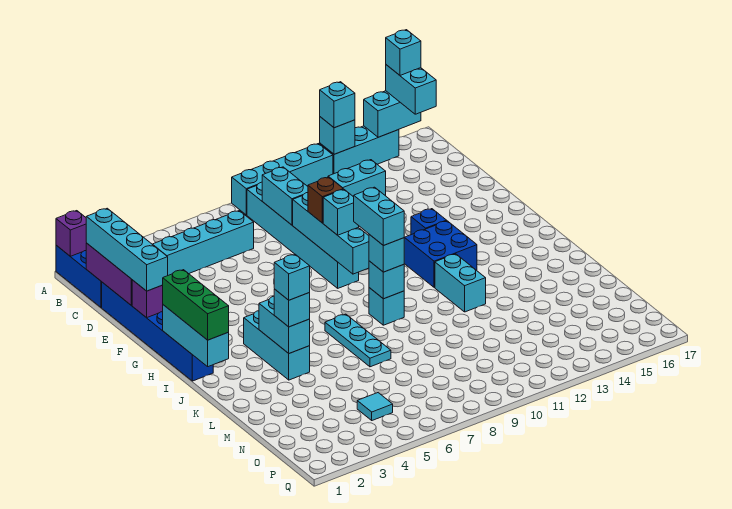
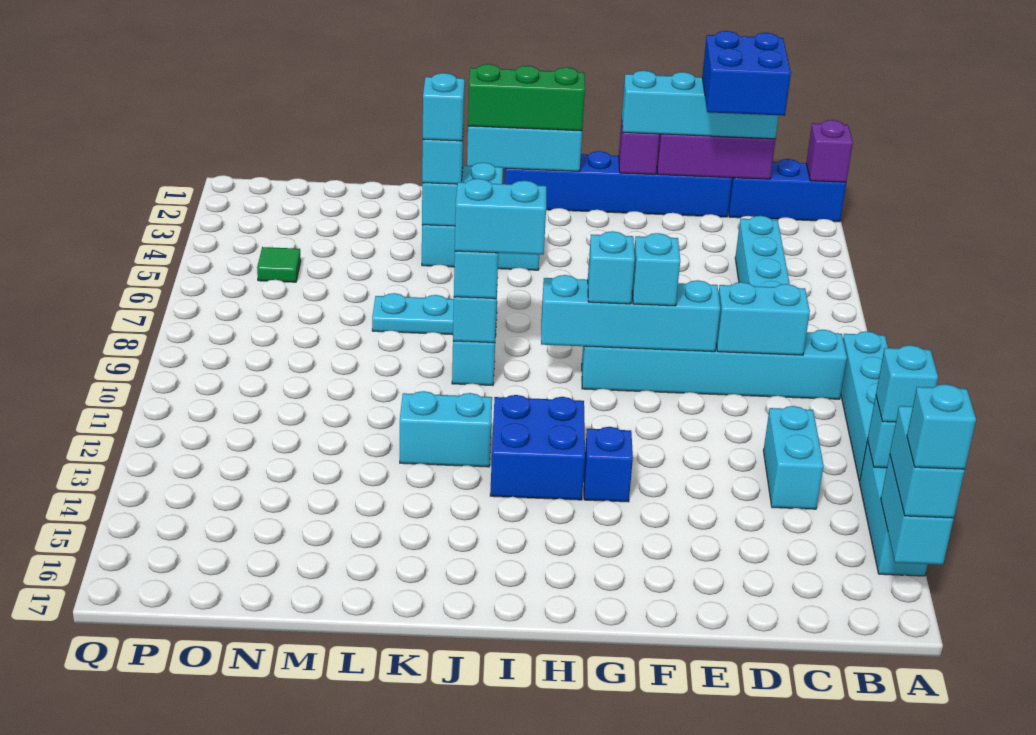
cyan 1x2 brick [386,65,436,114] -> cyan 1x2 brick turned to [890,406,965,518]
none -> blue 2x2 brick [702,31,791,116]
brown 1x1 brick [308,177,343,223] -> cyan 1x1 brick [632,233,680,306]
cyan 1x1 tile [357,393,393,420] -> green 1x1 tile [257,247,301,282]

